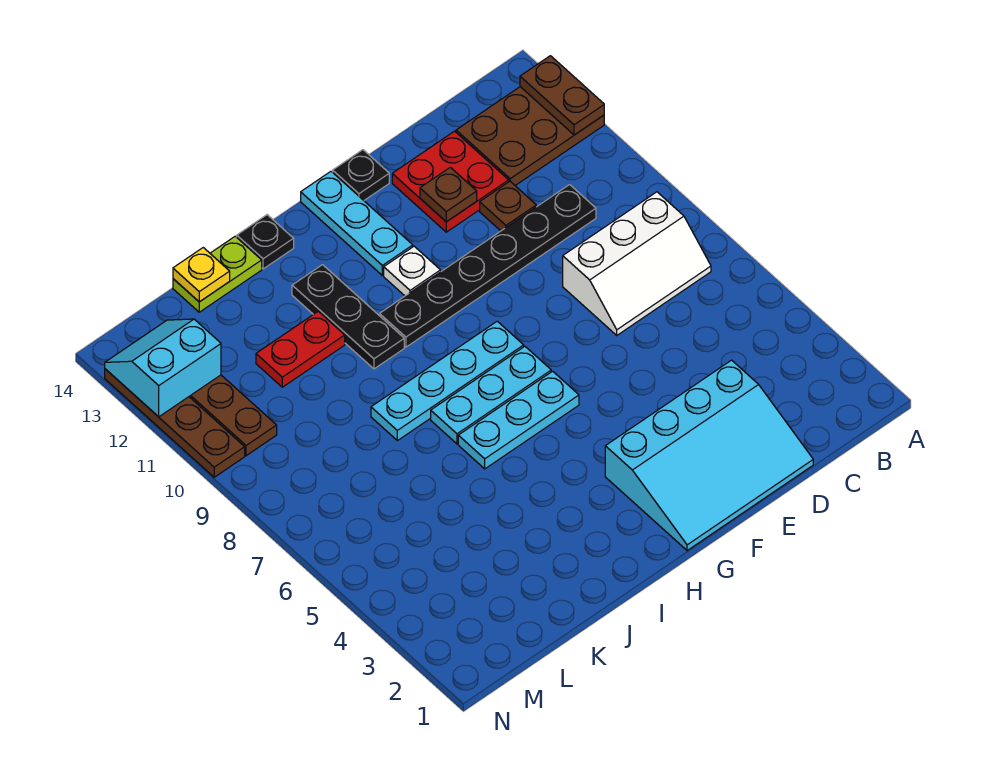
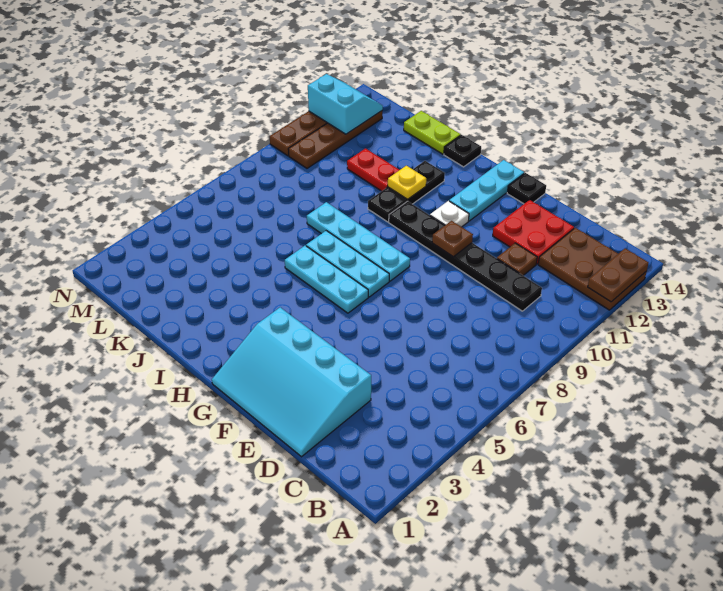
white 2x3 slope [563,192,711,335] -> none
brown 1x1 plate [420,167,477,222] -> brown 1x1 plate moved to [432,221,473,257]
yellow 1x1 plate [173,248,230,302] -> yellow 1x1 plate moved to [388,166,426,199]

